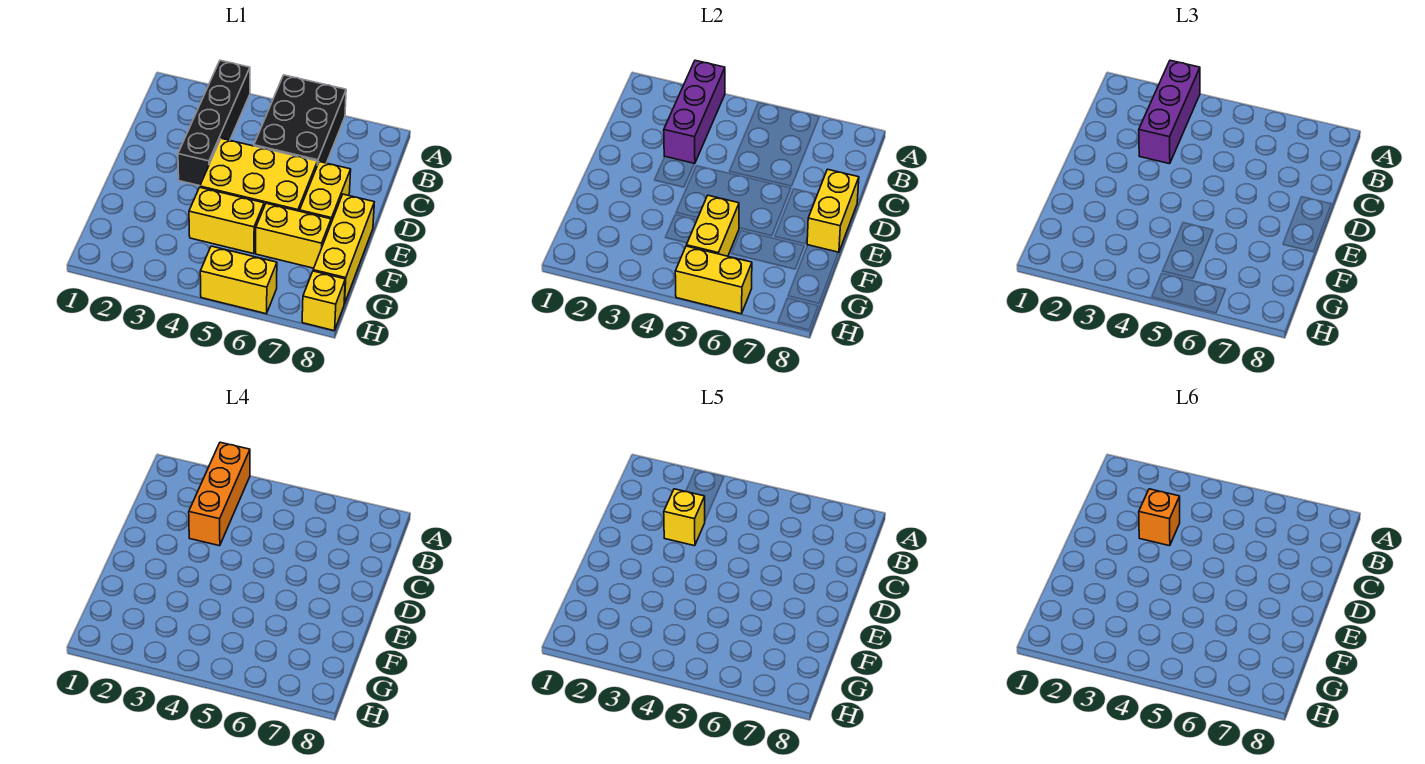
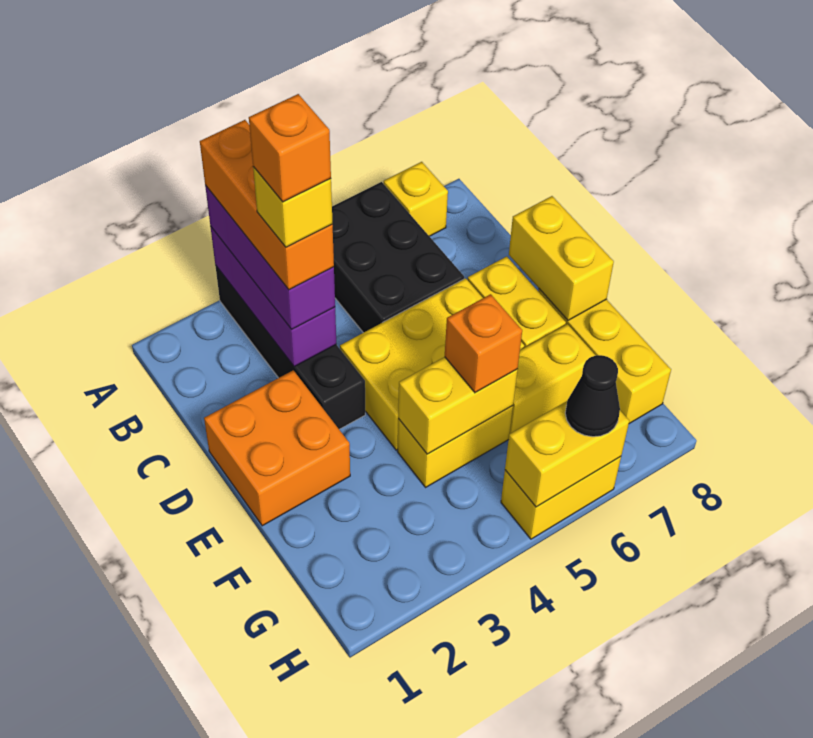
none -> orange 2x2 brick [204,370,350,526]
yellow 1x2 brick [686,195,739,256] -> yellow 1x2 brick turned to [398,357,517,454]
none -> orange 1x1 brick [445,294,522,393]
none -> black 1x1 cone [565,355,620,437]
yellow 1x1 brick [302,271,345,331] -> yellow 1x1 brick moved to [384,162,448,236]

